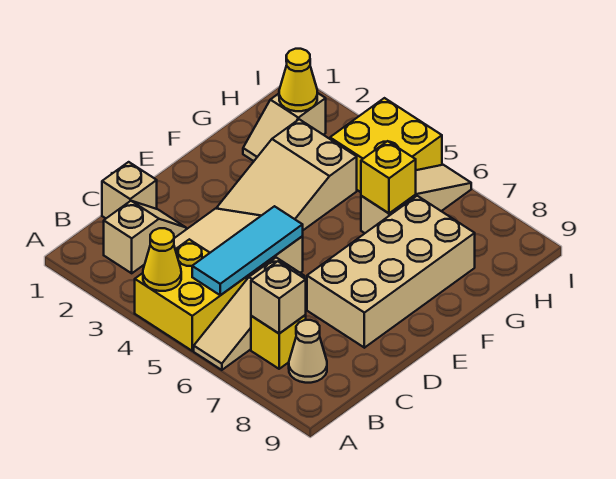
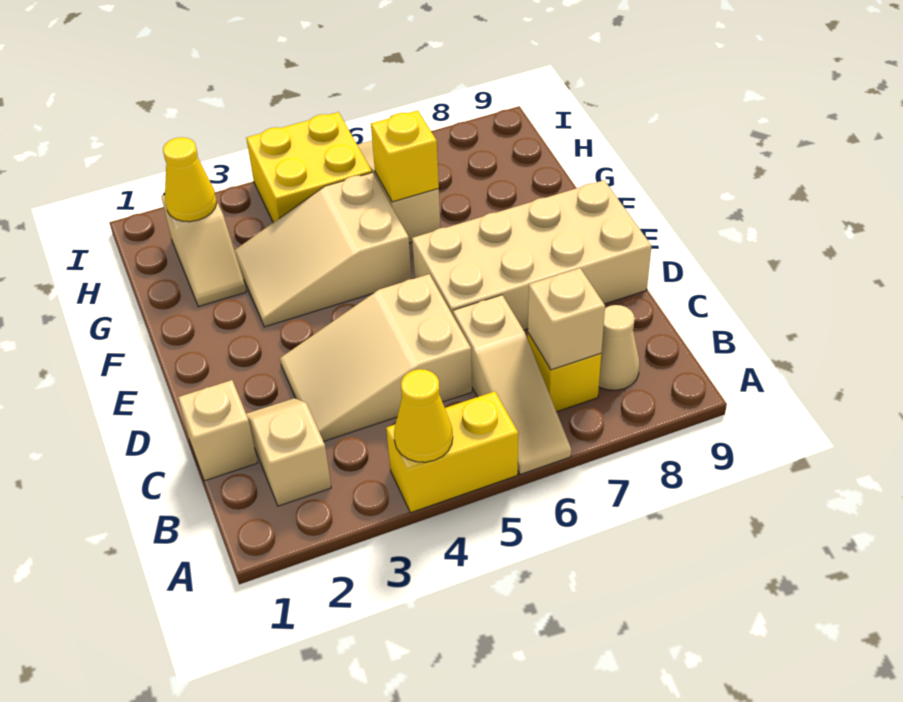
yellow 2x2 brick [135,239,247,351] -> yellow 1x2 brick [386,391,518,513]
cyan 1x3 tile [192,206,303,295] -> none
tan 2x4 brick [307,196,475,348] -> tan 2x4 brick turned to [412,180,652,330]
tan 2x3 slope [217,119,357,230] -> tan 2x3 slope turned to [234,173,411,327]

